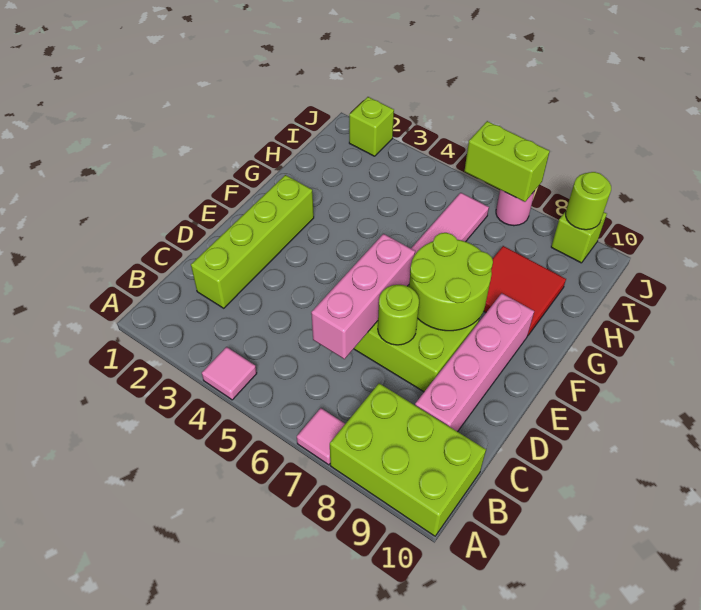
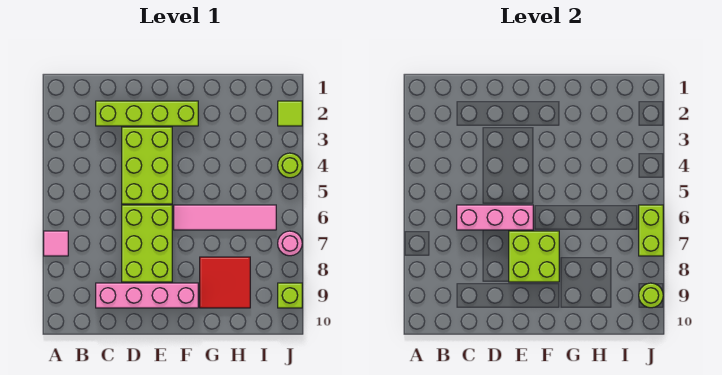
pink 1x1 tile [202,347,257,400] -> none
lime 2x3 brick [330,383,486,536] -> lime 2x3 brick moved to [122,127,172,204]
lime 1x1 round brick [378,285,419,345] -> lime 1x1 round brick moved to [278,153,302,178]
lime 2x2 round brick [409,233,493,331] -> lime 2x2 brick [509,231,559,282]
lime 1x1 brick [349,97,394,156] -> lime 1x1 tile [278,101,302,126]

